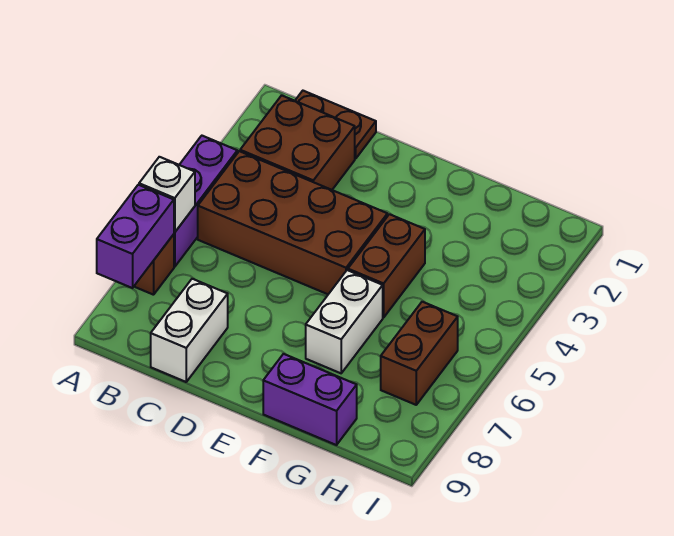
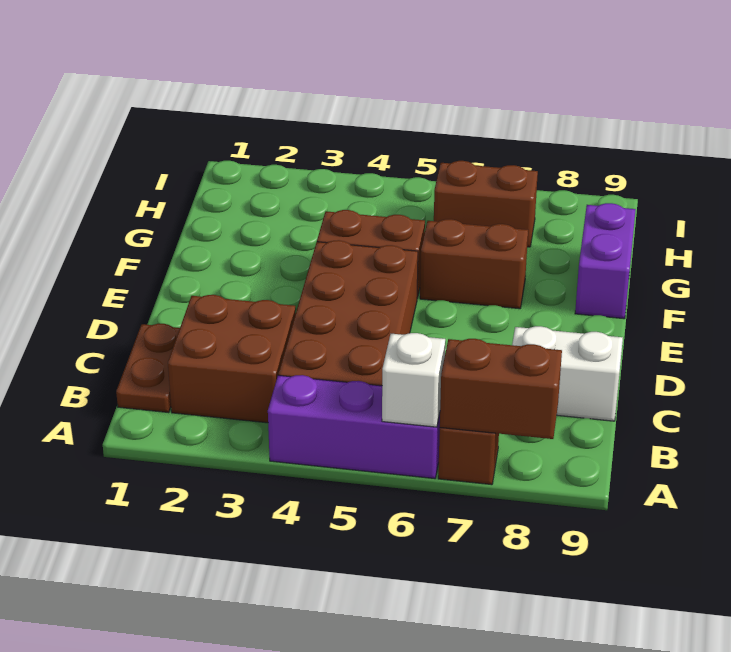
purple 1x2 brick [97,185,174,288] -> brown 1x2 brick [440,339,562,439]
white 1x2 brick [306,270,383,373] -> brown 1x2 brick [420,219,528,309]

